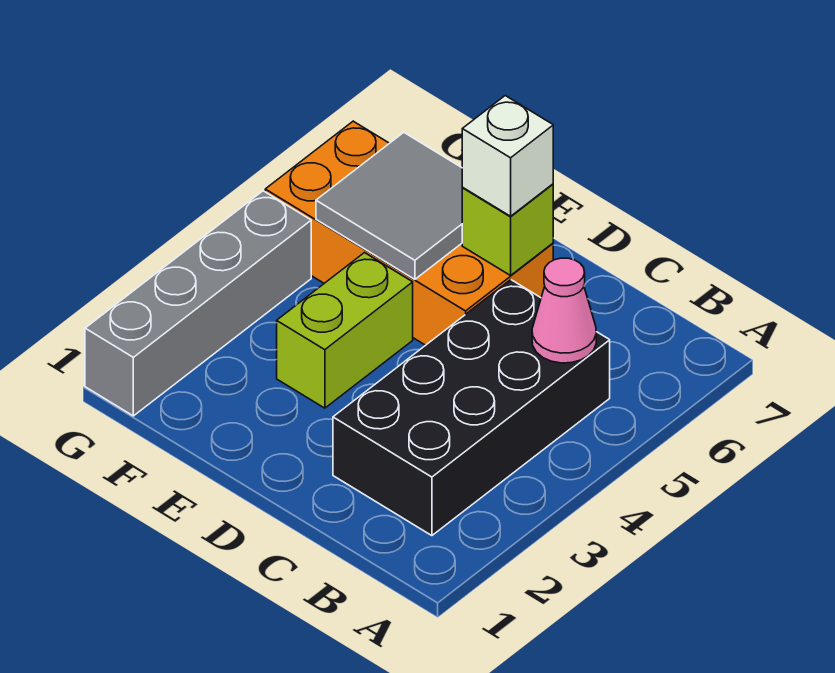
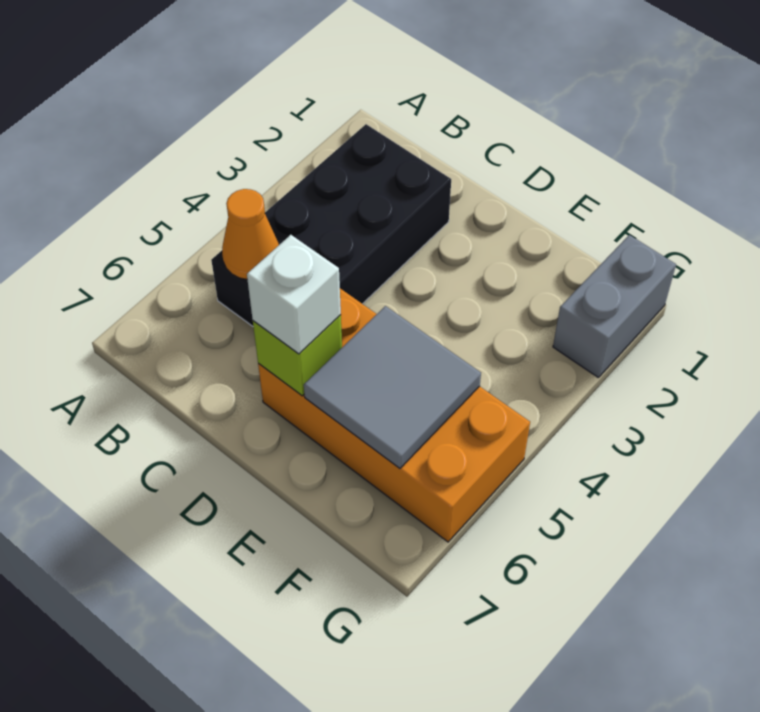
pink 1x1 cone [532,258,596,363] -> orange 1x1 cone [222,189,279,279]
lime 1x2 brick [277,253,413,408] -> none
grey 1x4 brick [85,191,311,416] -> grey 1x2 brick [553,235,676,378]

